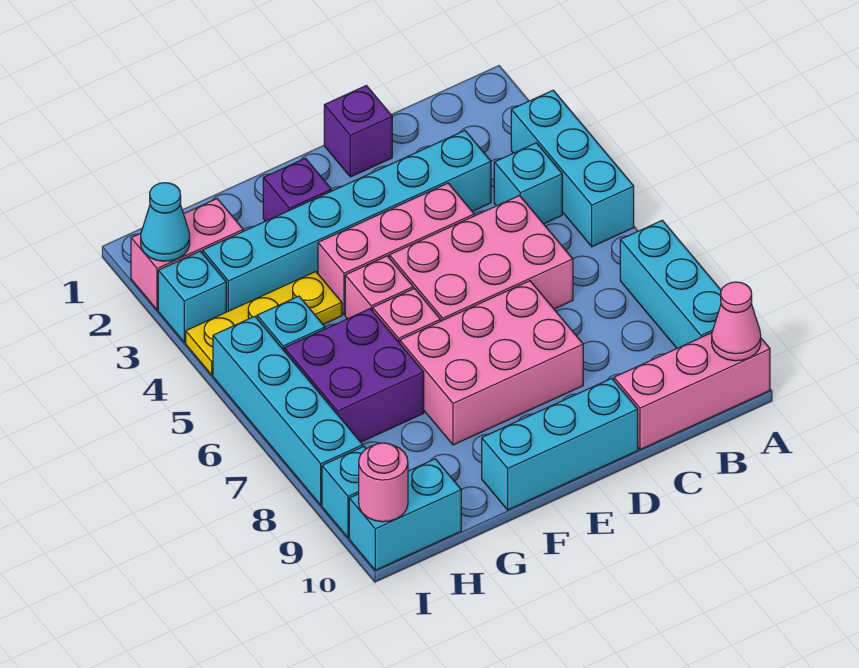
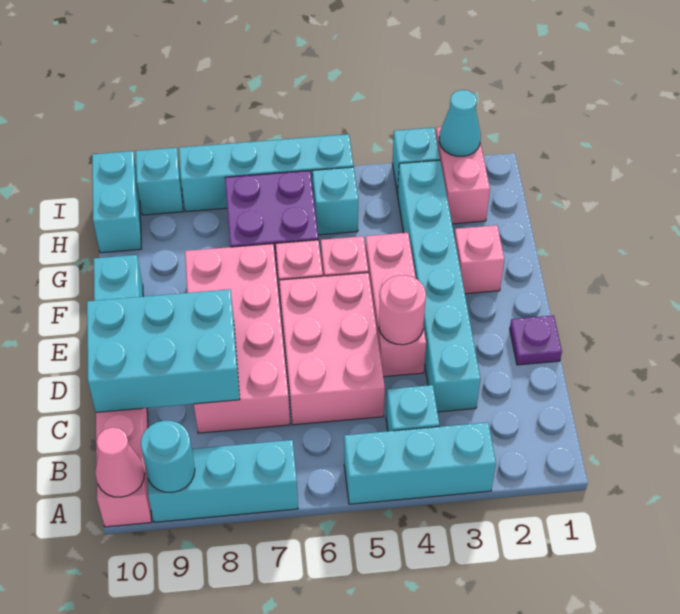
none -> cyan 1x1 round brick [141,421,195,493]
none -> cyan 2x3 brick [87,289,240,412]
purple 1x1 brick [324,86,392,177] -> purple 1x1 plate [510,315,562,365]
pink 2x3 brick [400,281,583,445] -> pink 2x4 brick [185,244,290,433]
purple 1x1 brick [263,158,331,221] -> pink 1x1 brick [454,225,504,294]
yellow 1x3 plate [186,272,342,375] -> none
pink 1x1 round brick [359,443,408,522] -> pink 1x1 round brick moved to [379,275,426,345]

